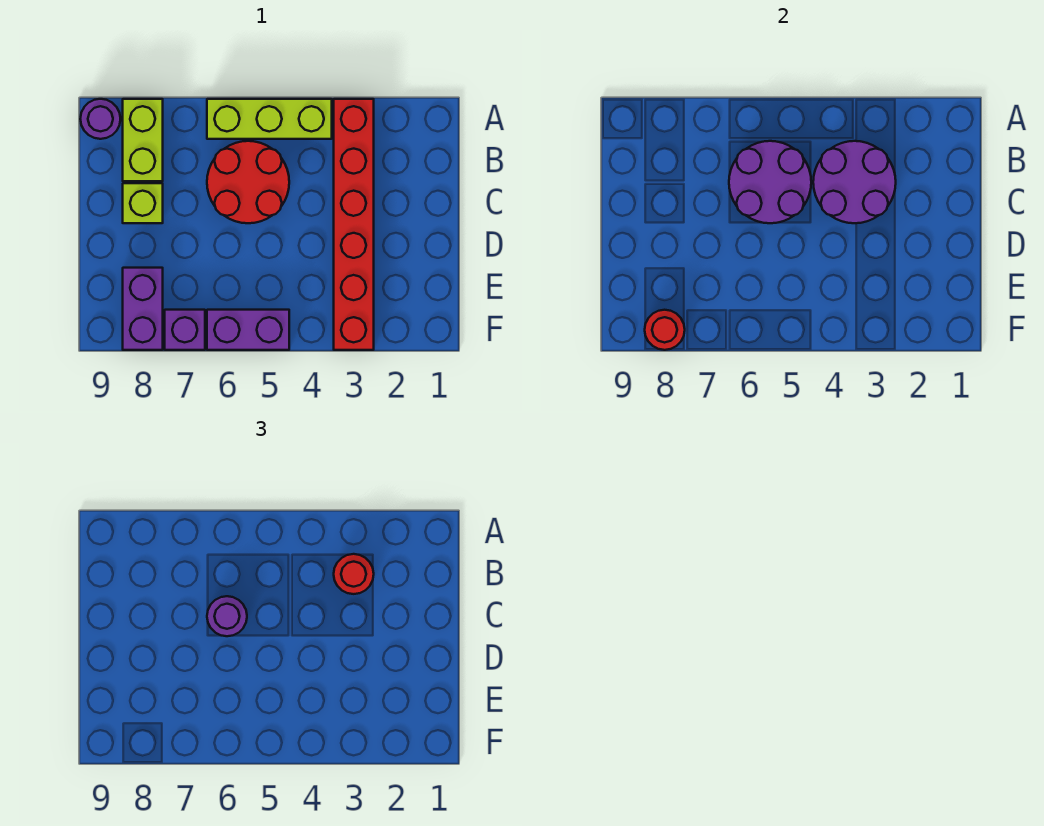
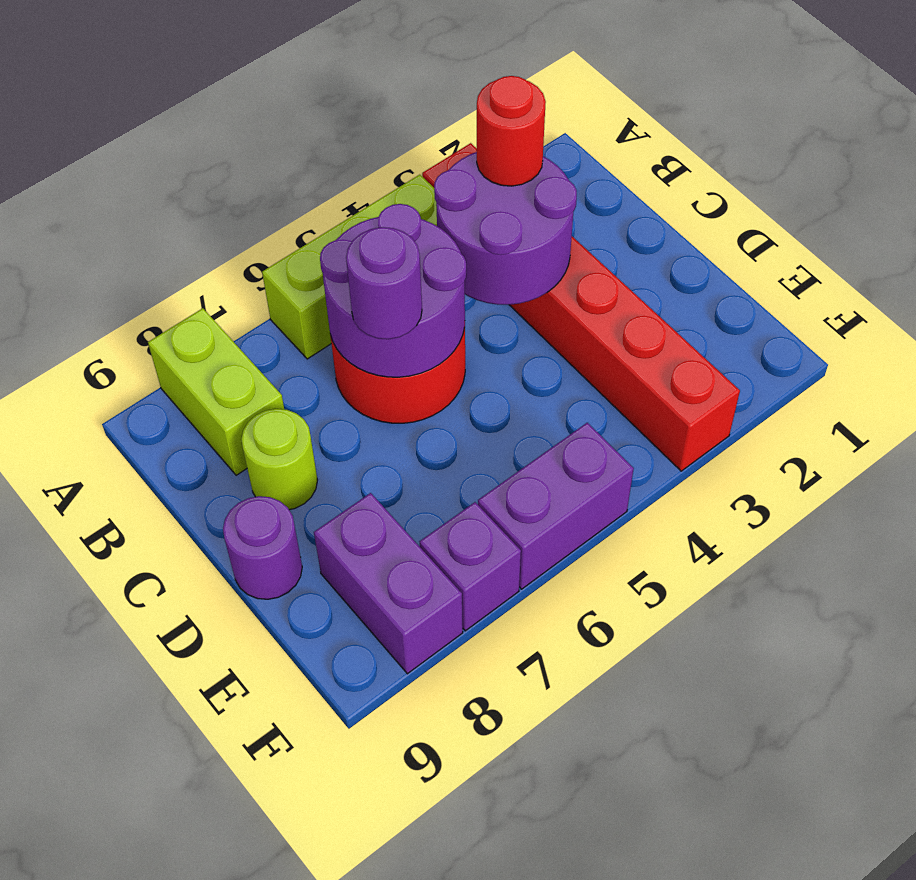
purple 1x1 round brick [80,99,120,139] -> purple 1x1 round brick moved to [223,496,302,599]
lime 1x1 brick [123,183,163,223] -> lime 1x1 round brick [241,409,317,510]
red 1x1 round brick [645,310,685,350] -> none

